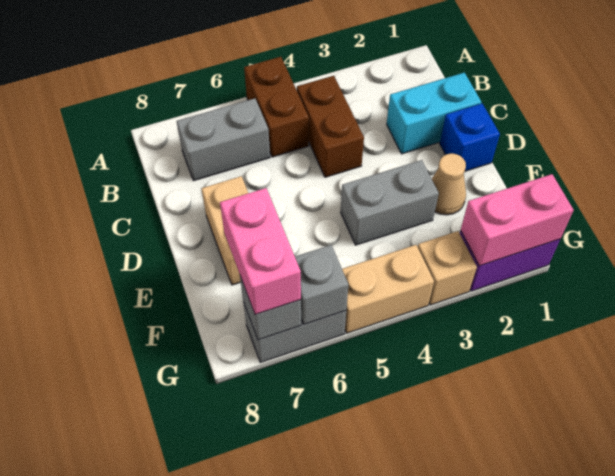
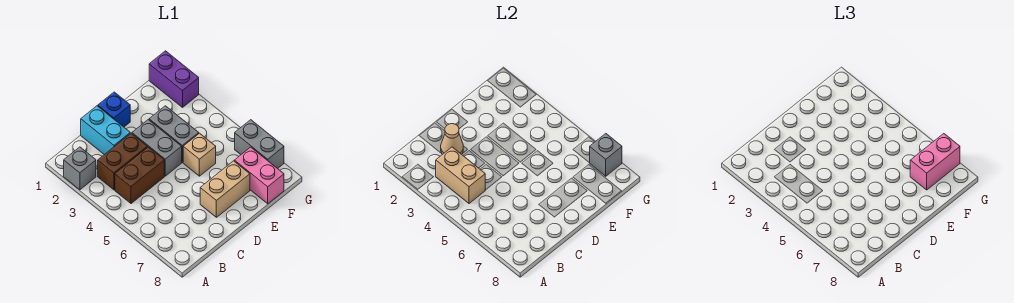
brown 1x2 brick [244,57,309,157] -> brown 1x2 brick moved to [98,133,147,190]
grey 1x2 brick [176,98,270,181] -> grey 1x2 brick moved to [132,120,182,176]
tan 1x1 cone [432,153,466,215] -> tan 1x1 cone moved to [441,124,463,154]
pink 1x2 brick [461,174,574,266] -> pink 1x2 brick moved to [234,147,284,204]
tan 1x1 brick [418,231,477,305] -> tan 1x1 brick moved to [183,133,216,176]
tan 1x2 brick [342,245,434,333] -> tan 1x2 brick moved to [436,147,485,204]
grey 1x1 brick [295,245,349,324] -> grey 1x1 brick moved to [64,147,96,190]

